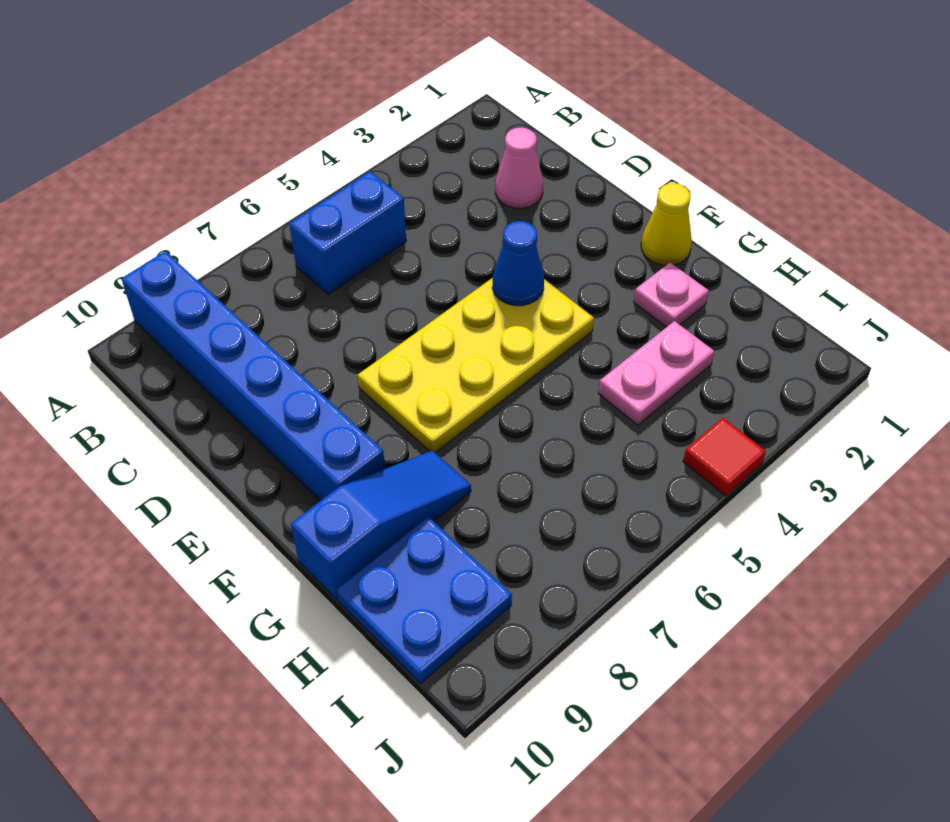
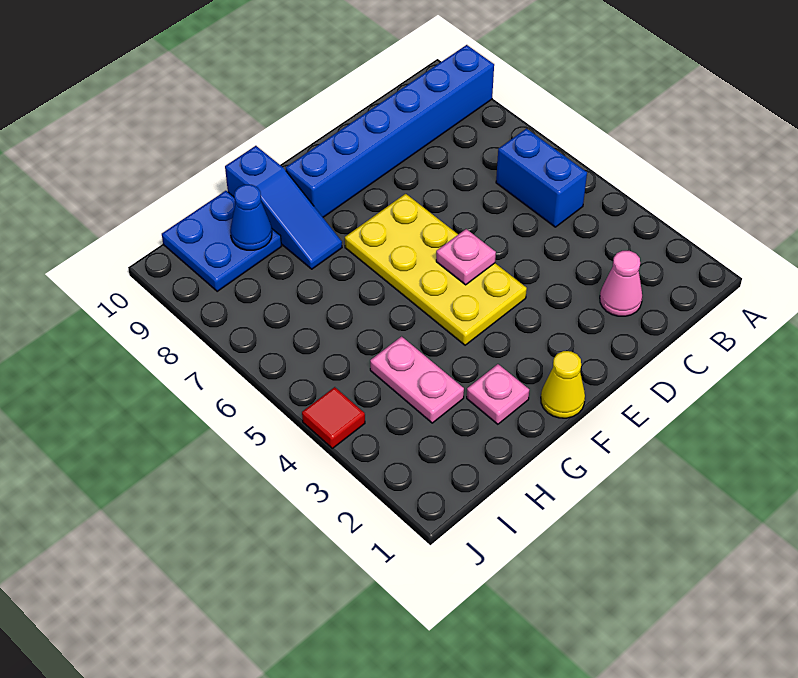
blue 1x1 cone [492,221,544,306] -> blue 1x1 cone moved to [230,185,272,250]
none -> pink 1x1 plate [436,229,496,285]

